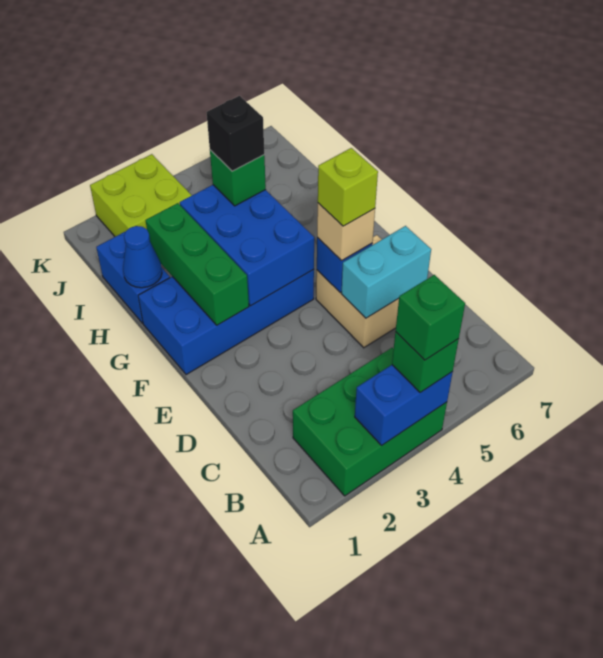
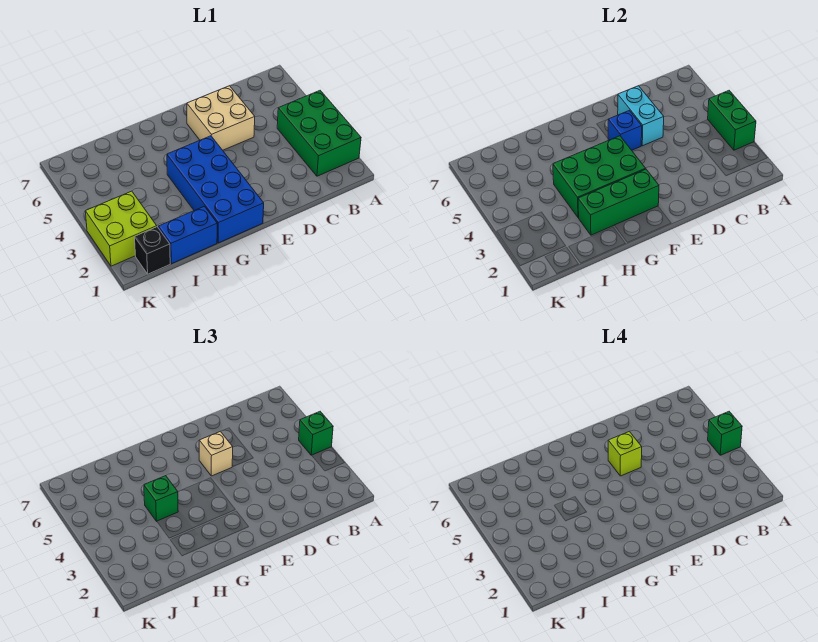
blue 1x2 brick [355,365,453,445] -> green 1x2 brick [708,91,756,150]
blue 2x3 brick [180,185,314,306] -> green 2x3 brick [553,136,646,218]
blue 1x1 cone [123,226,162,288] -> none
black 1x1 brick [206,96,264,171] -> black 1x1 brick moved to [135,227,170,274]

